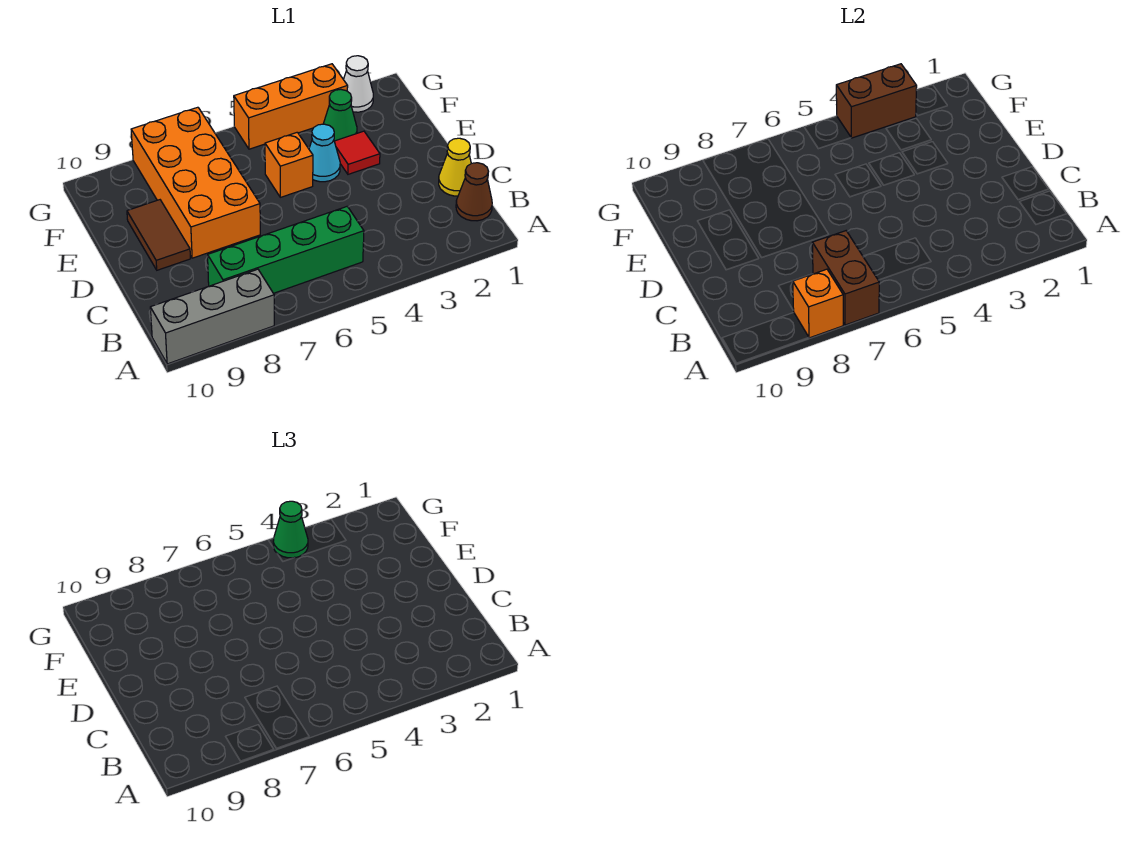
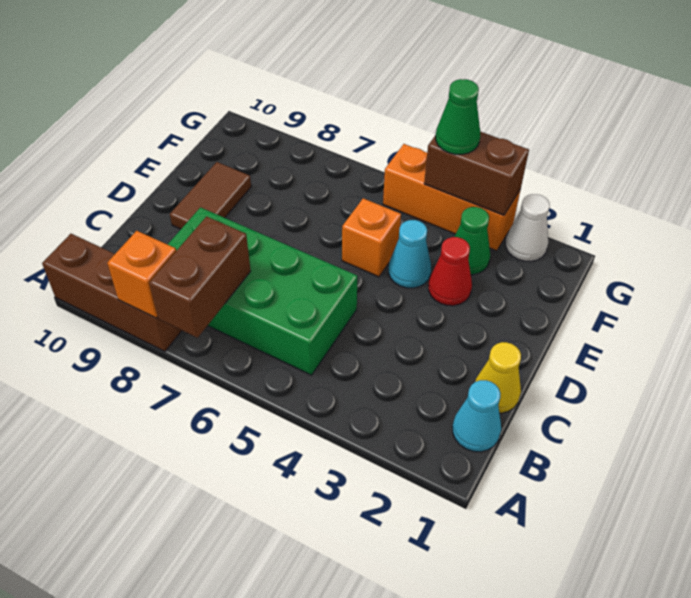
grey 1x3 brick [150,269,274,364] -> brown 1x3 brick [42,234,182,351]
brown 1x1 cone [456,163,492,221] -> cyan 1x1 cone [452,380,501,452]
green 1x4 brick [208,207,364,293] -> green 2x4 brick [168,208,357,375]
orange 2x4 brick [131,107,260,258] -> none
red 1x1 tile [334,131,380,174] -> red 1x1 cone [428,237,472,306]

